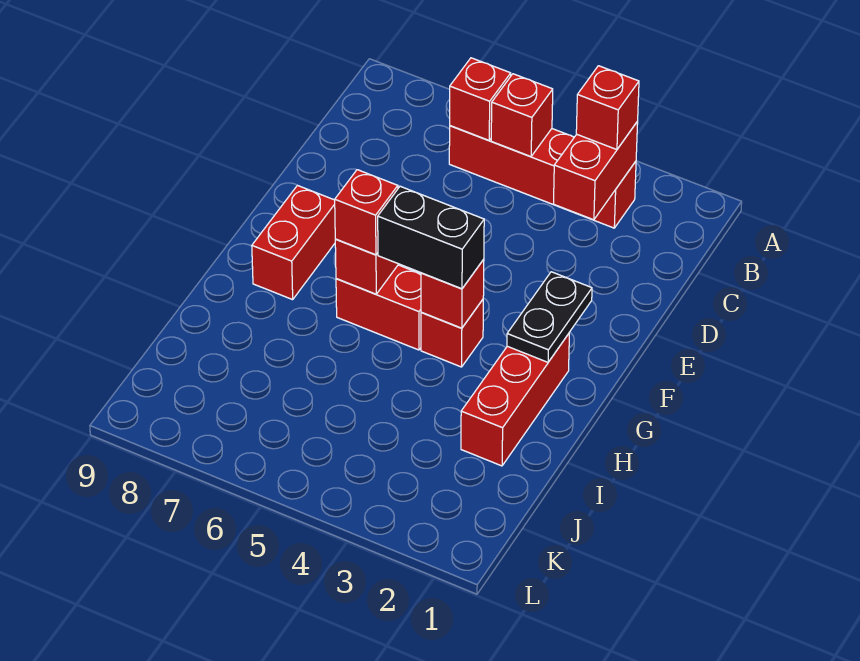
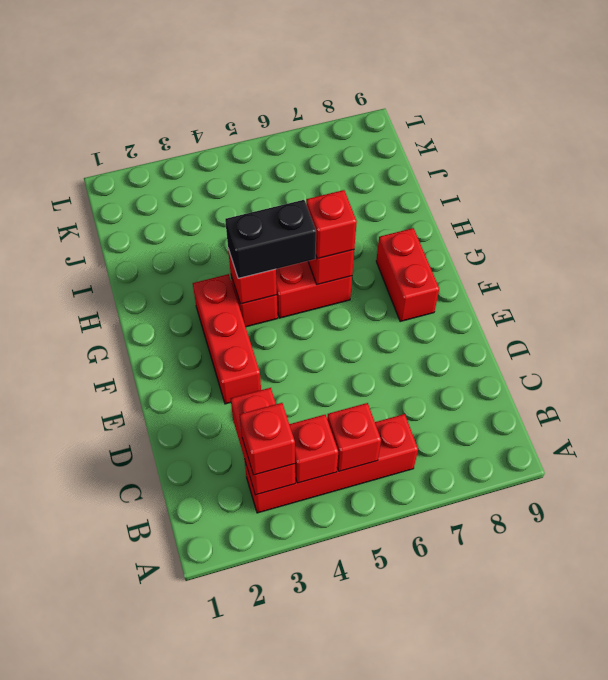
red 1x1 brick [450,58,511,140] -> red 1x1 brick moved to [289,415,338,483]
black 1x2 plate [507,272,592,362] -> none
red 1x3 brick [461,334,569,466] -> red 1x3 brick moved to [193,274,261,404]

